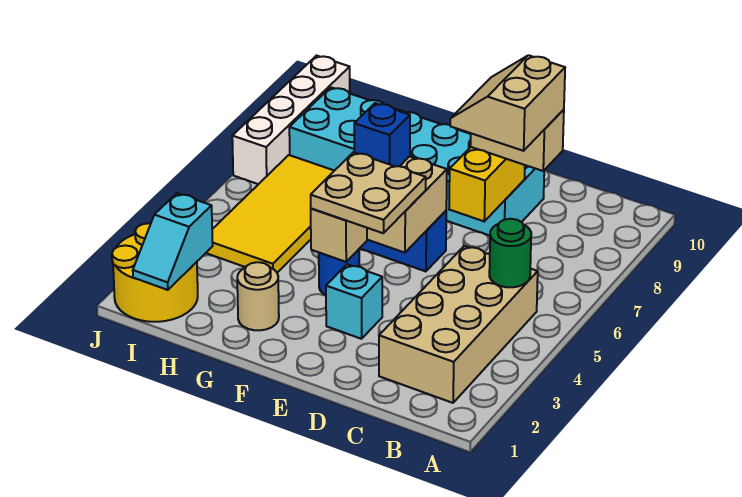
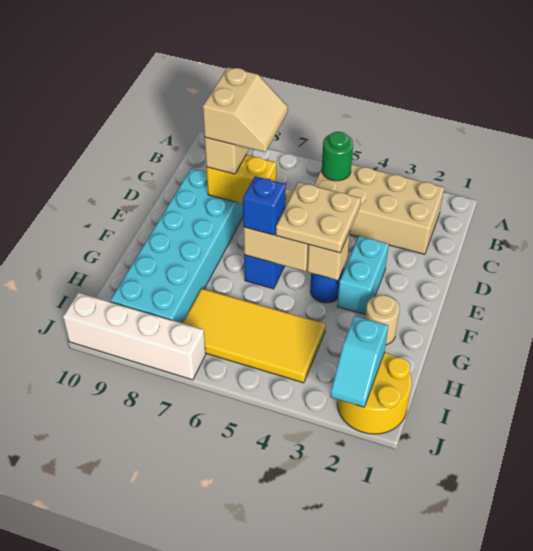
tan 2x2 slope [450,55,565,151] -> tan 2x2 slope turned to [203,67,288,152]
cyan 1x1 brick [326,264,382,339] -> cyan 1x2 brick [337,236,389,315]
cyan 1x2 slope [133,193,213,290] -> cyan 1x2 slope turned to [330,316,388,407]

